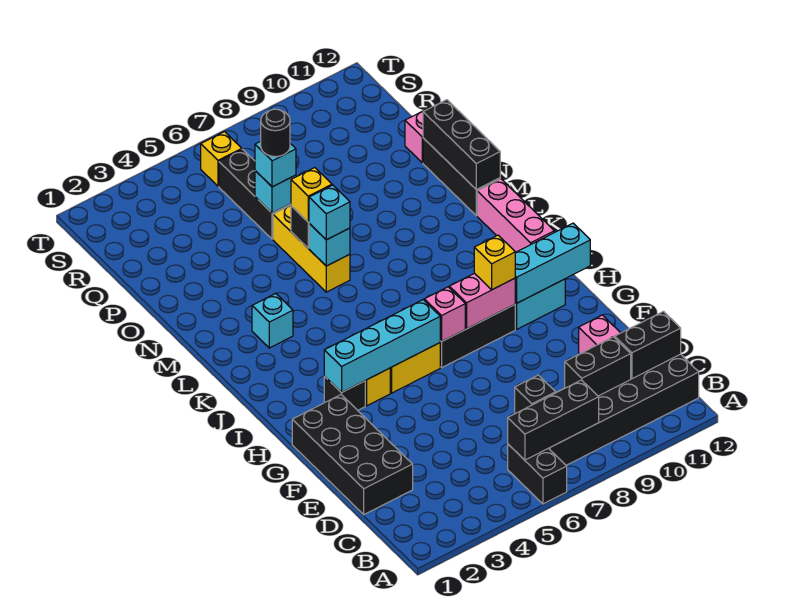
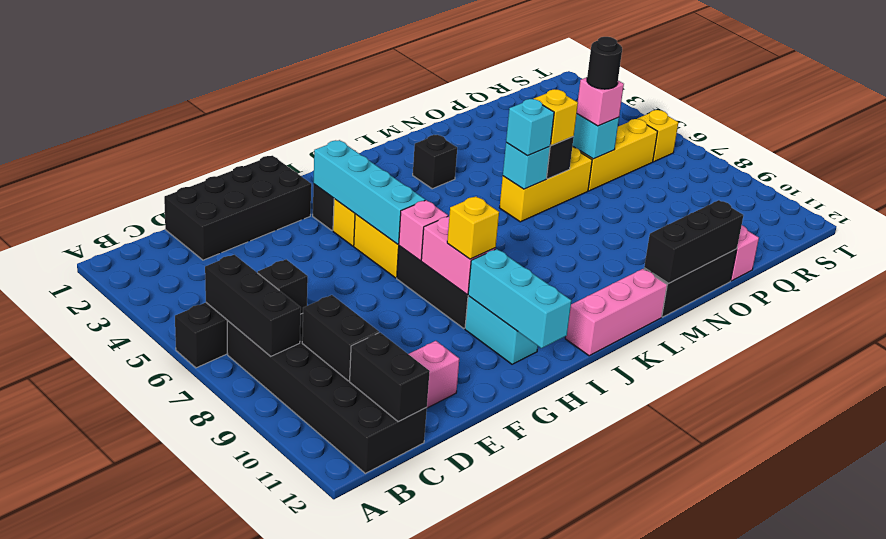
cyan 1x1 brick [252,293,293,348] -> black 1x1 brick [413,135,457,189]
black 1x3 brick [219,149,291,239] -> yellow 1x3 brick [572,119,658,191]
cyan 1x1 brick [255,141,296,187] -> pink 1x1 brick [577,77,624,126]

